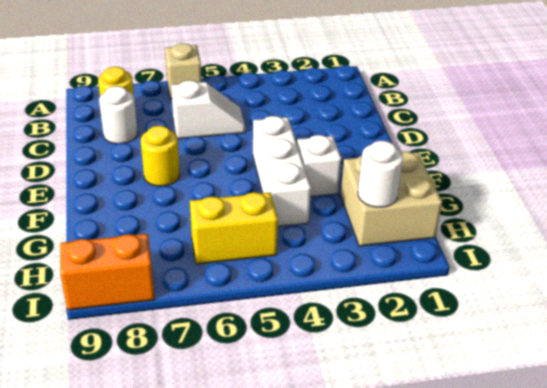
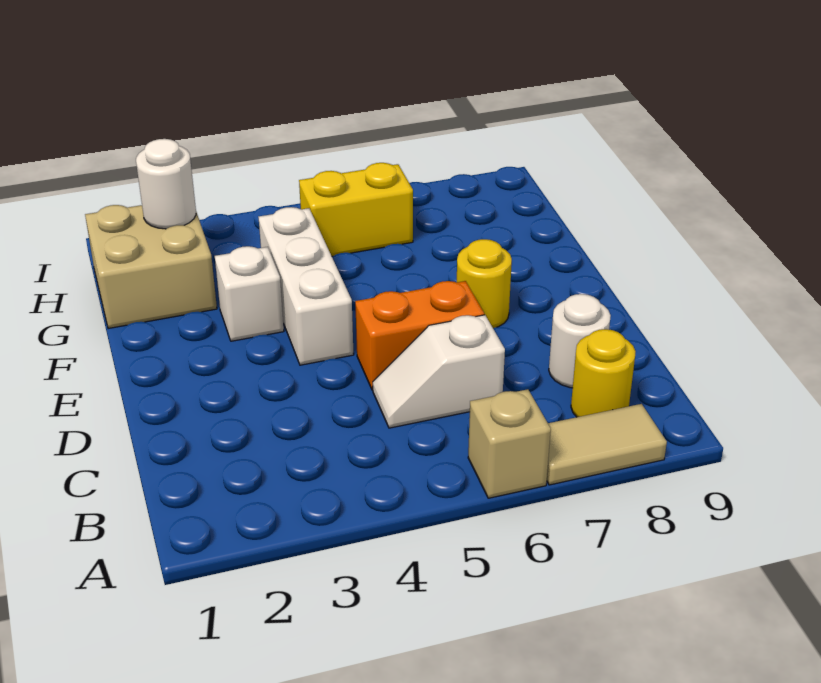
none -> tan 1x2 tile [547,404,667,485]
orange 1x2 brick [60,234,155,310] -> orange 1x2 brick moved to [355,281,484,390]

